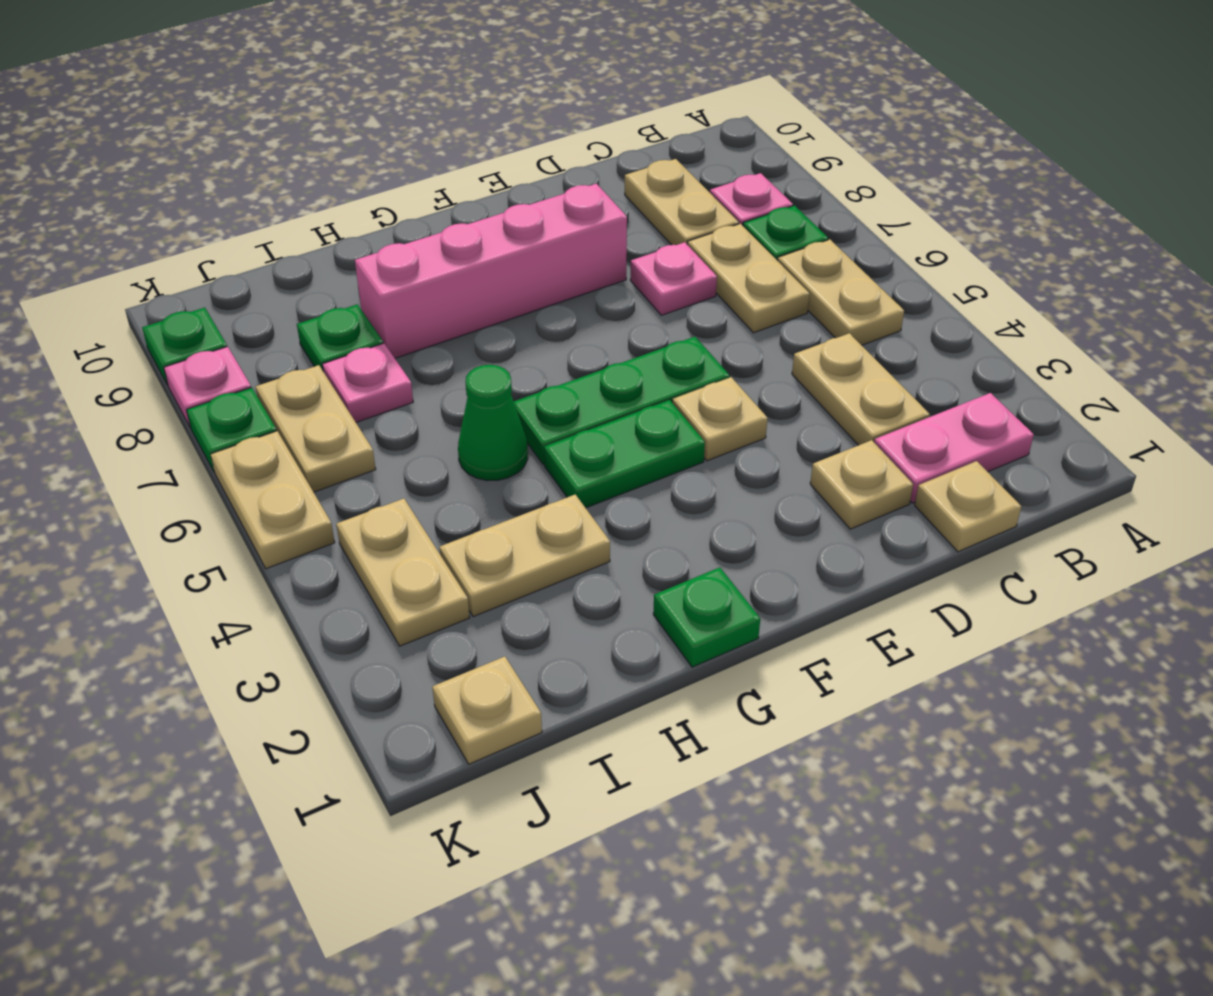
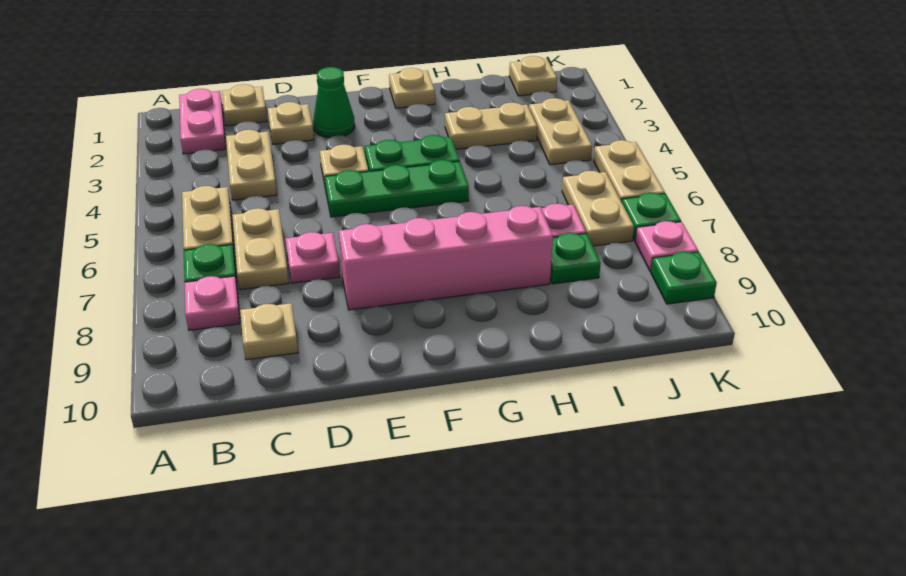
pink 1x2 plate [874,393,1034,503] -> pink 1x2 plate turned to [179,89,226,154]
tan 1x2 plate [625,159,739,245] -> tan 1x1 plate [240,303,298,360]
green 1x1 plate [653,567,760,667] -> tan 1x1 plate [389,68,435,108]
green 1x1 cone [458,365,528,481] -> green 1x1 cone moved to [313,67,355,138]

